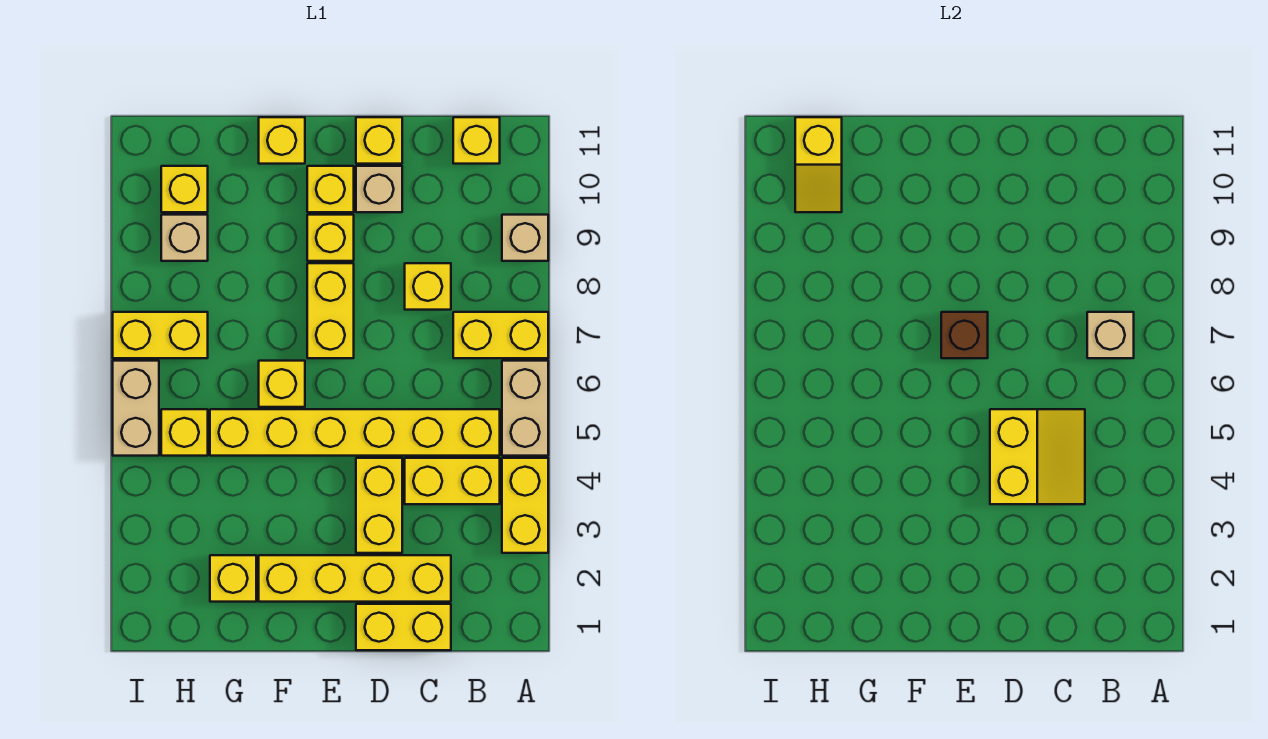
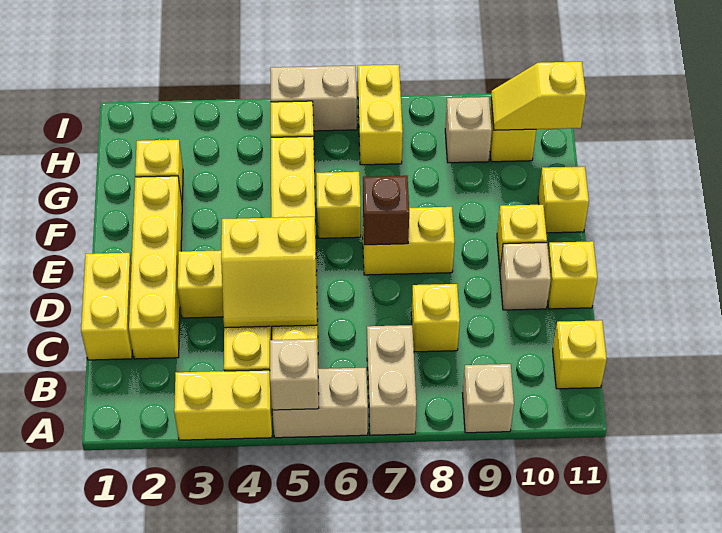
yellow 1x2 brick [453,312,548,358] -> tan 1x2 brick [367,325,416,435]
tan 1x1 brick [1087,312,1134,358] -> tan 1x1 brick moved to [270,339,319,410]
yellow 1x1 brick [307,215,354,261] -> none

